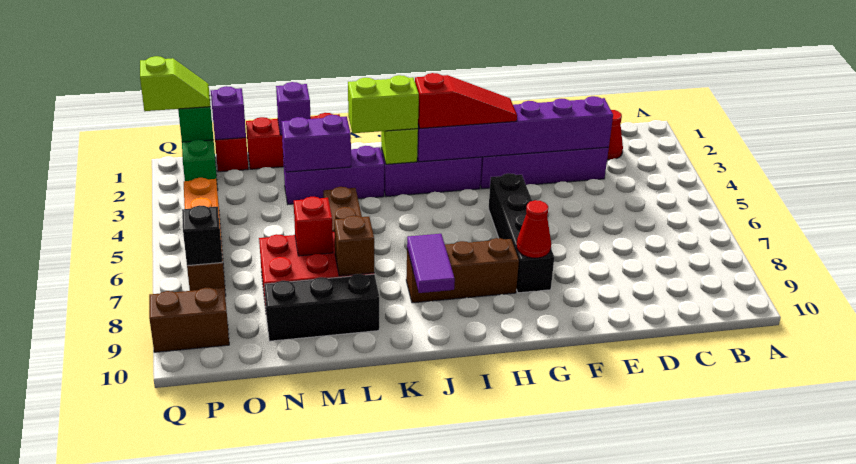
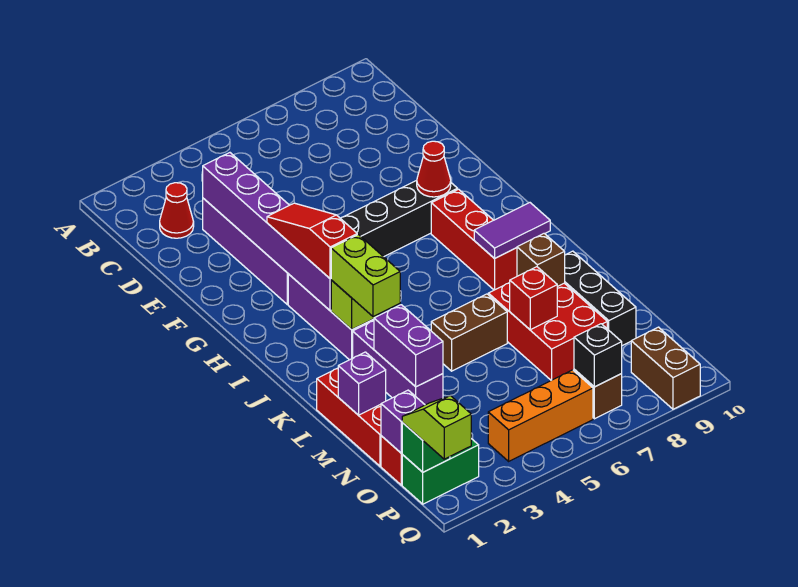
brown 1x3 brick [406,238,519,303] -> red 1x3 brick [431,189,517,290]

